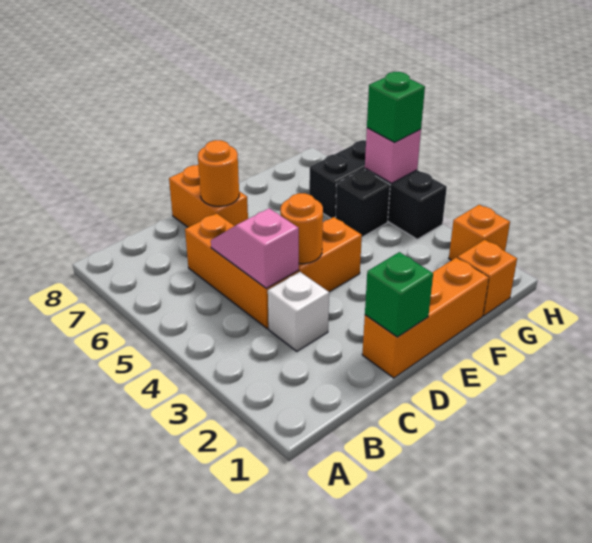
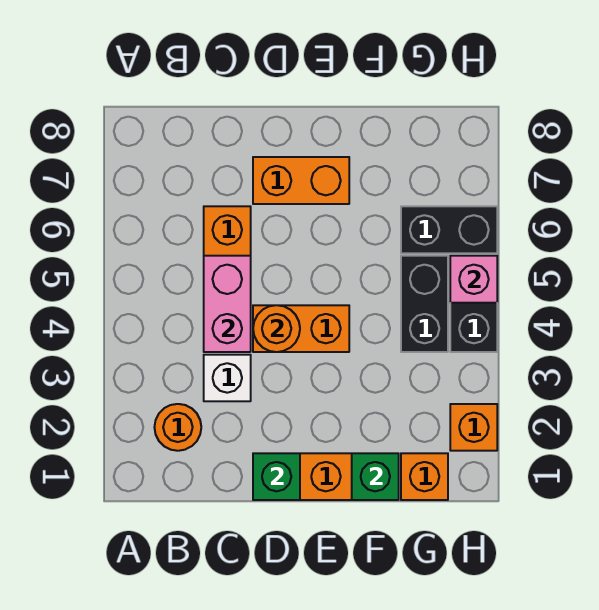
pink 1x2 slope [211,208,299,288] -> pink 1x2 brick [204,256,251,352]
orange 1x2 brick [169,165,248,227] -> orange 1x2 brick turned to [253,157,349,204]
orange 1x1 round brick [198,140,239,206] -> orange 1x1 round brick moved to [154,404,201,451]
black 1x1 brick [335,169,390,237] -> black 1x2 brick [401,256,448,352]
green 1x1 brick [367,72,425,142] -> green 1x1 brick moved to [352,453,399,500]

